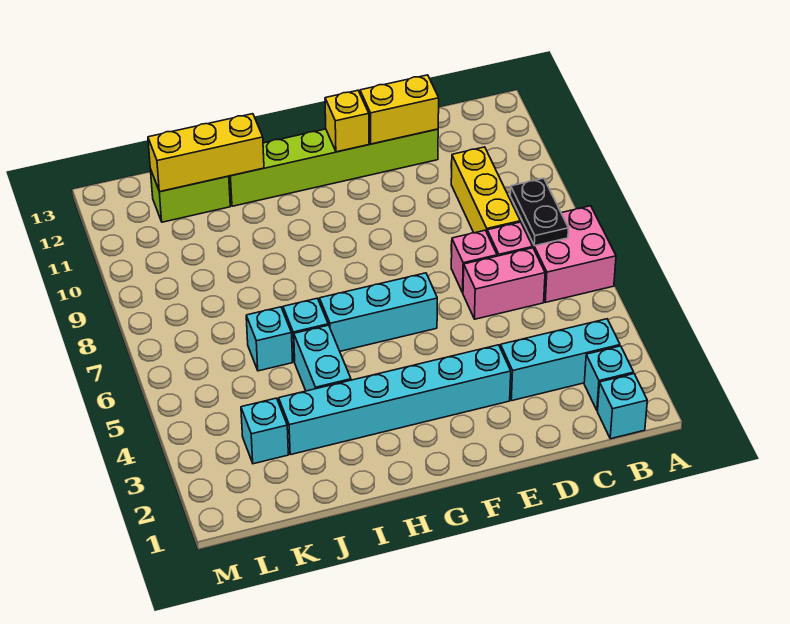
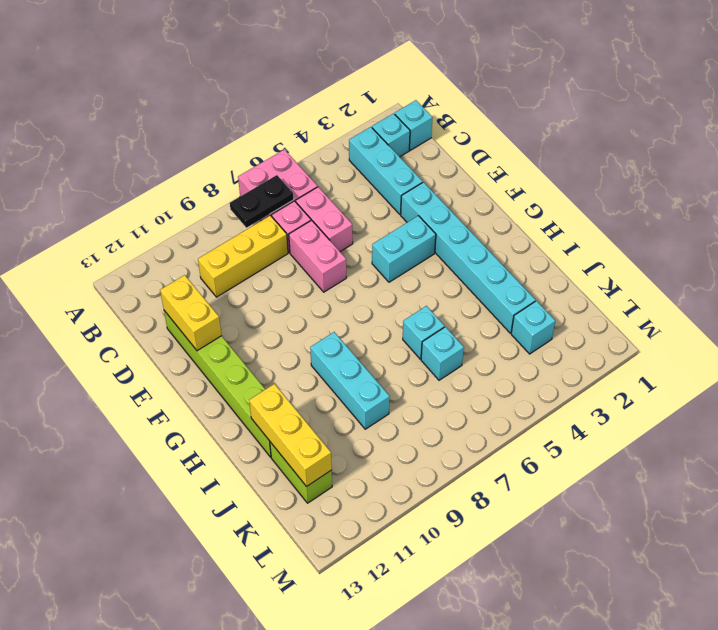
pink 1x1 brick [451,230,497,293] -> pink 1x2 brick [289,220,346,292]
cyan 1x3 brick [319,273,437,351] -> cyan 1x3 brick moved to [310,332,390,429]
yellow 1x1 brick [325,90,369,152] -> none
cyan 1x2 brick [294,325,351,391] -> cyan 1x2 brick moved to [372,216,436,282]

